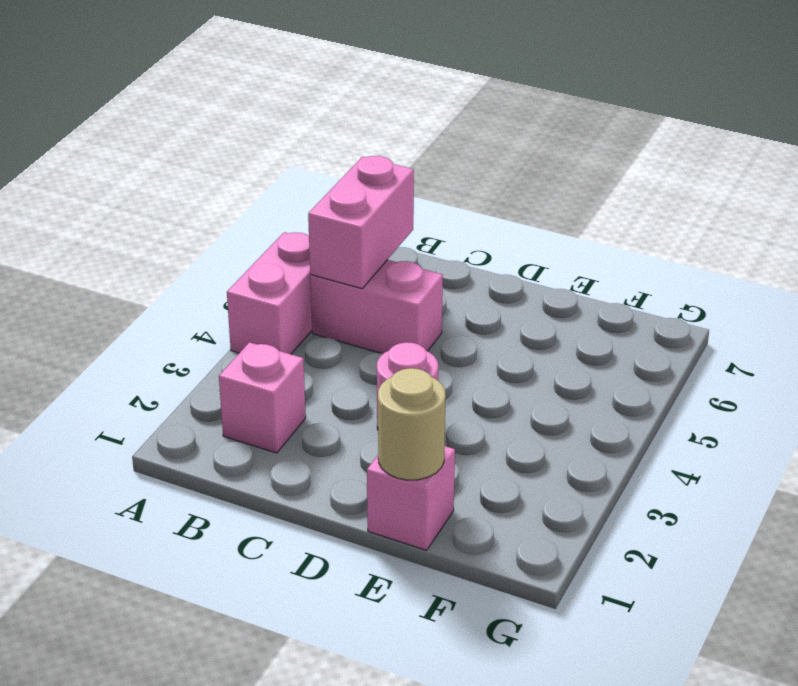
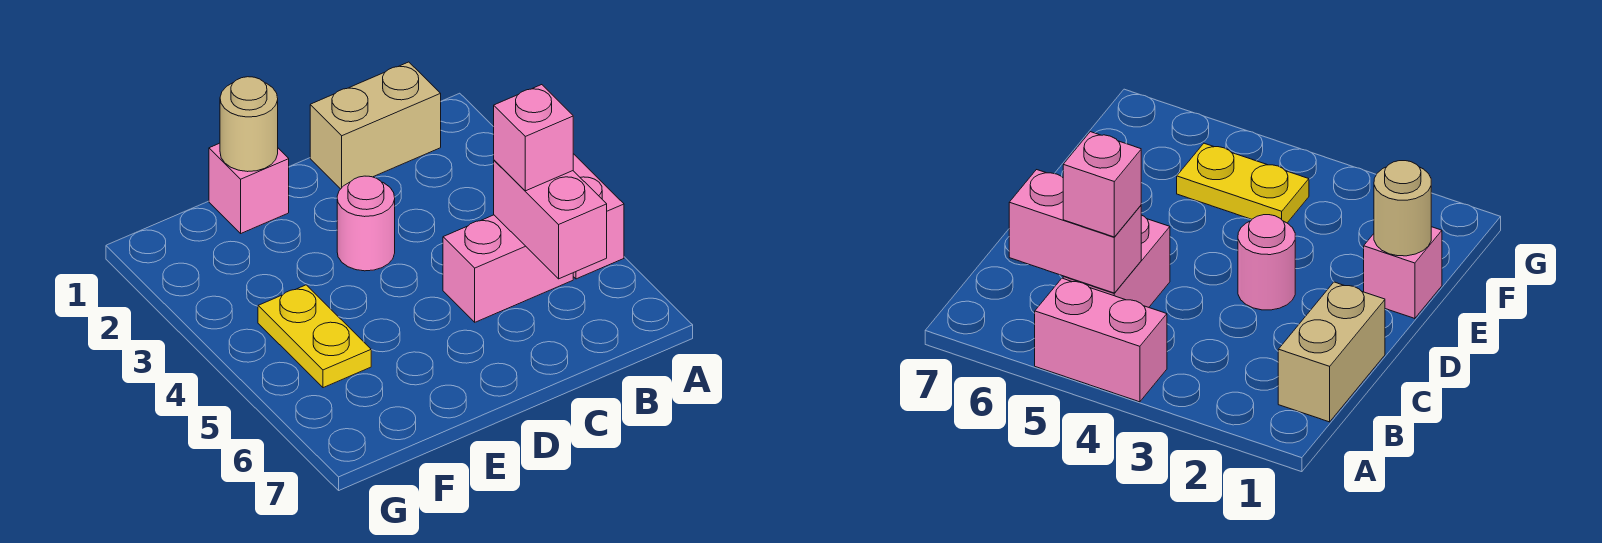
none -> tan 1x2 brick [310,62,441,189]
pink 1x1 brick [219,342,306,453] -> pink 1x1 brick moved to [494,85,573,191]
none -> yellow 1x2 plate [258,285,371,388]

